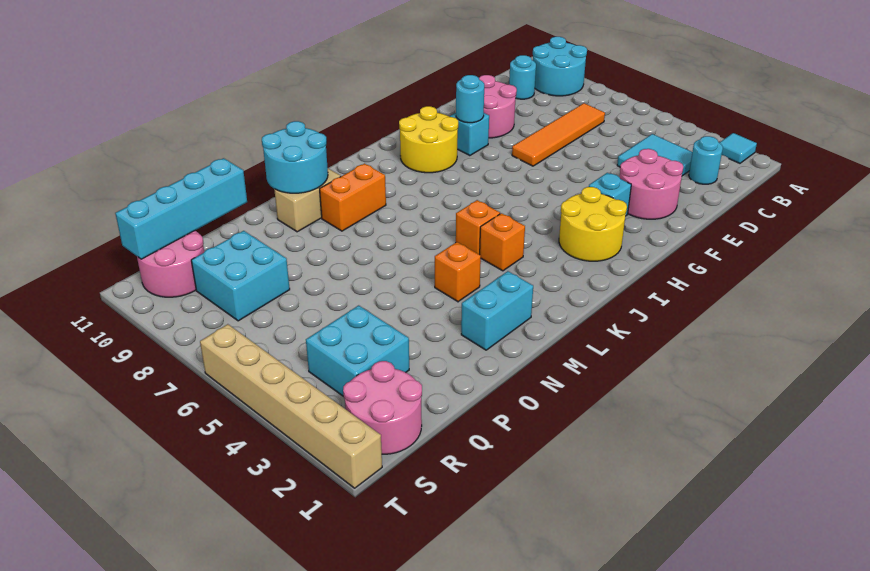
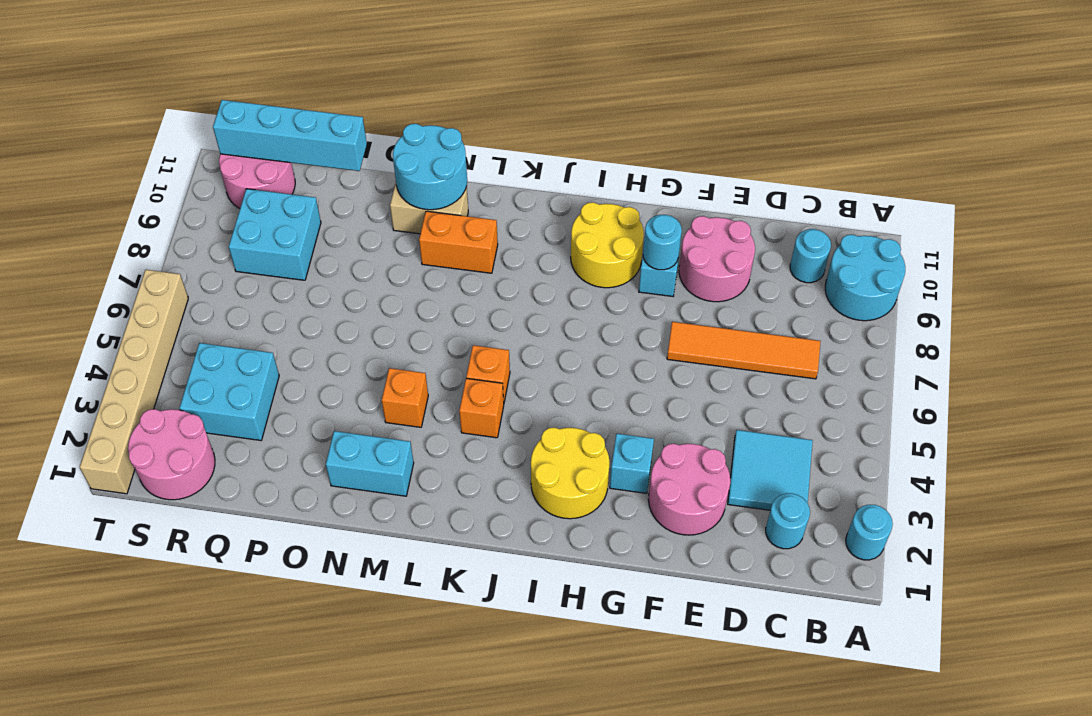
cyan 1x1 tile [720,133,757,163] -> cyan 1x1 round brick [846,505,893,560]

